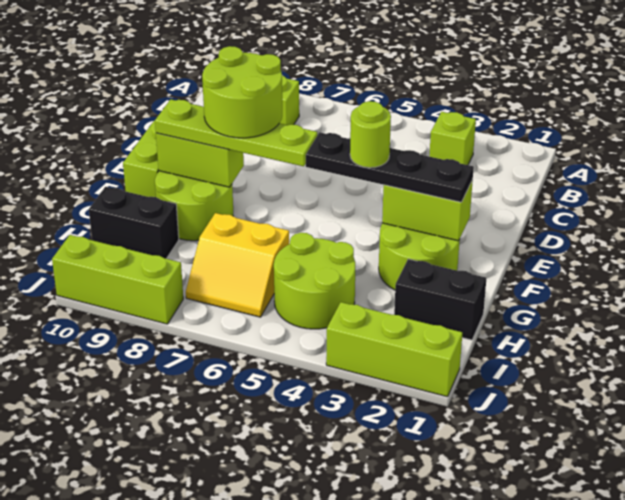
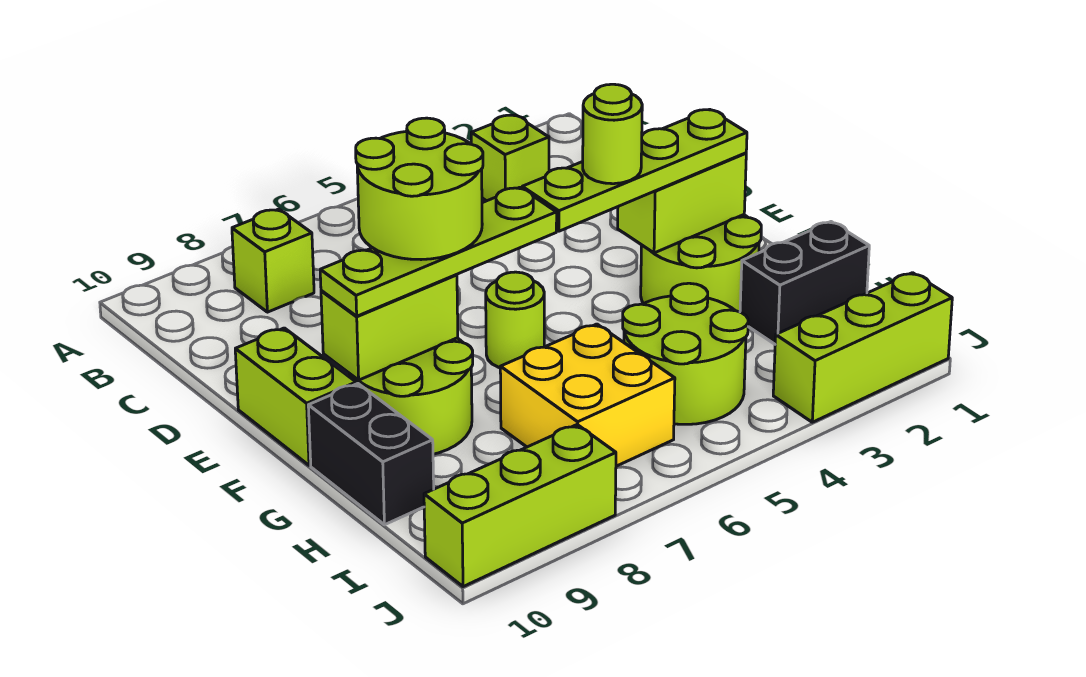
black 1x4 plate [306,132,474,202] -> lime 1x4 plate [522,109,747,231]
none -> lime 1x1 round brick [486,272,544,368]
yellow 2x2 slope [186,213,289,317] -> yellow 2x2 brick [500,324,675,466]
black 1x2 brick [89,187,179,259] -> black 1x2 brick turned to [308,384,434,525]

